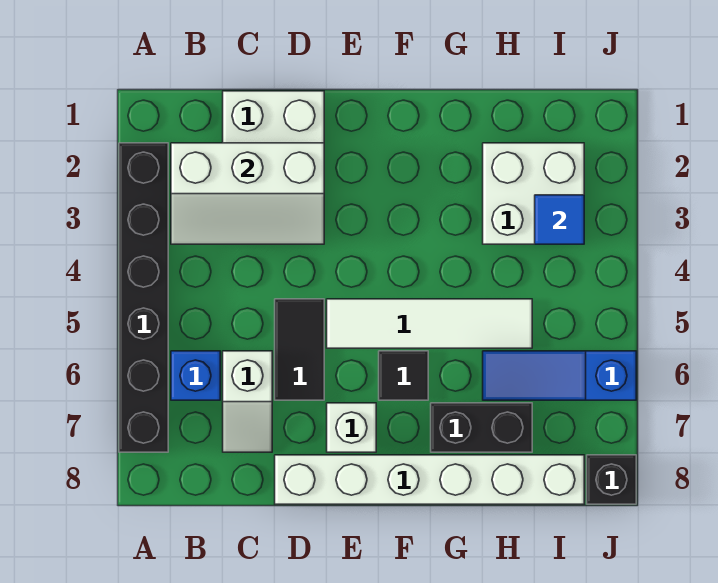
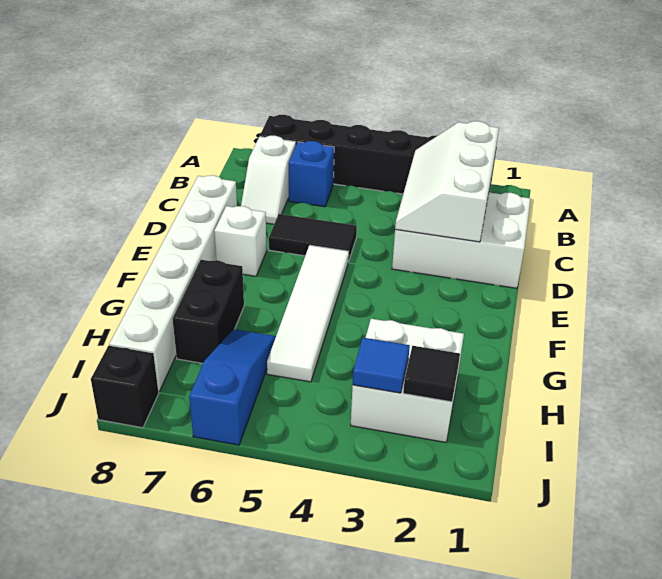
white 1x2 slope [223,351,272,452] -> white 1x2 slope turned to [241,136,296,224]
black 1x1 tile [379,351,428,400] -> black 1x1 tile moved to [403,346,460,402]

